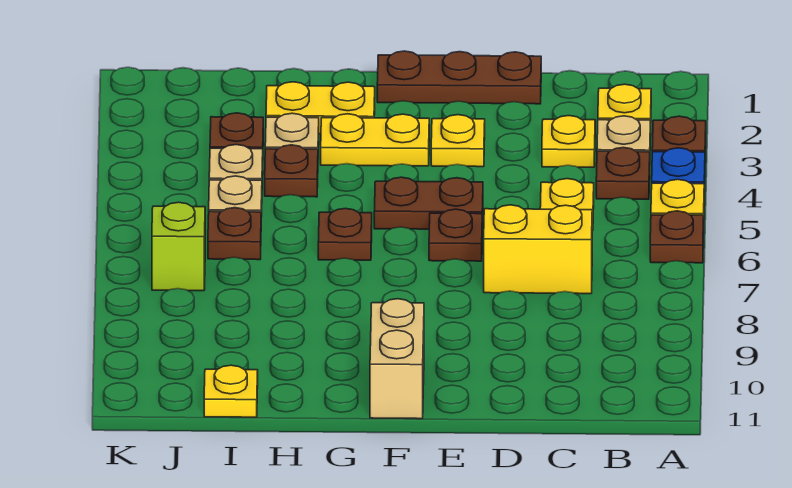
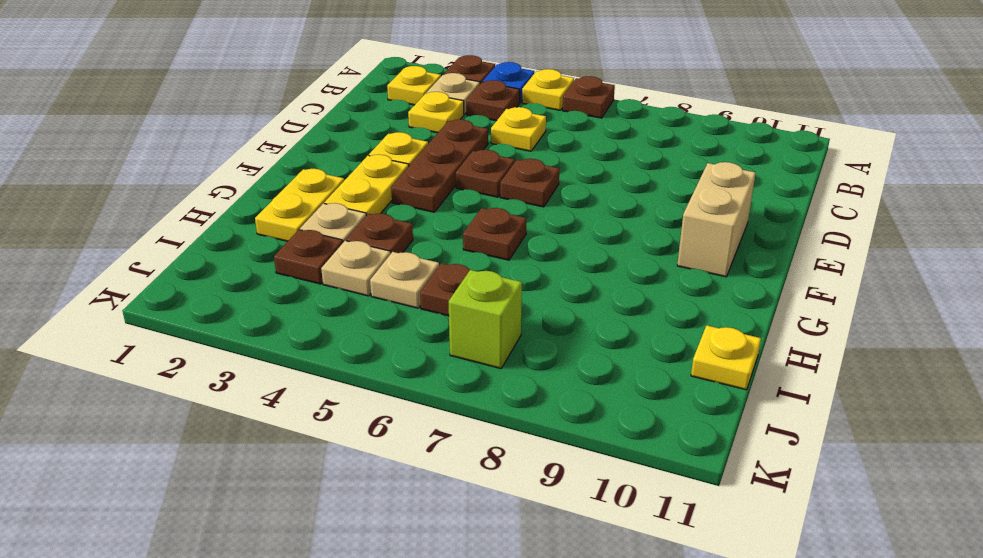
yellow 1x2 brick [484,205,592,294] -> none
brown 1x3 plate [377,51,541,104] -> brown 1x3 plate moved to [391,119,488,212]
brown 1x2 plate [374,177,483,229] -> brown 1x1 plate [456,150,515,197]
tan 1x2 brick [370,299,424,419] -> tan 1x2 brick turned to [677,162,756,277]

